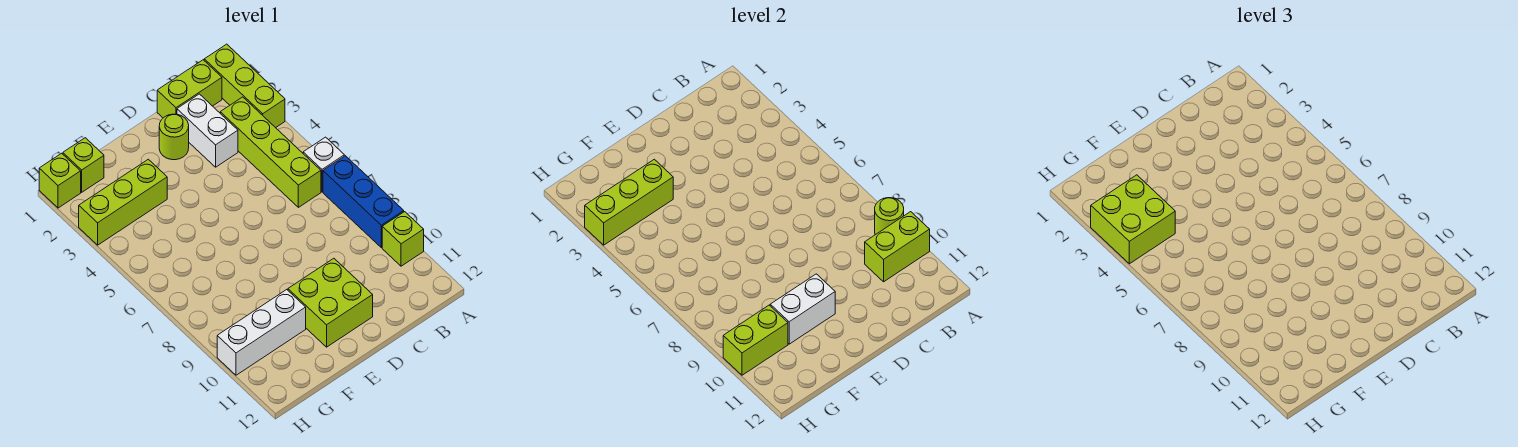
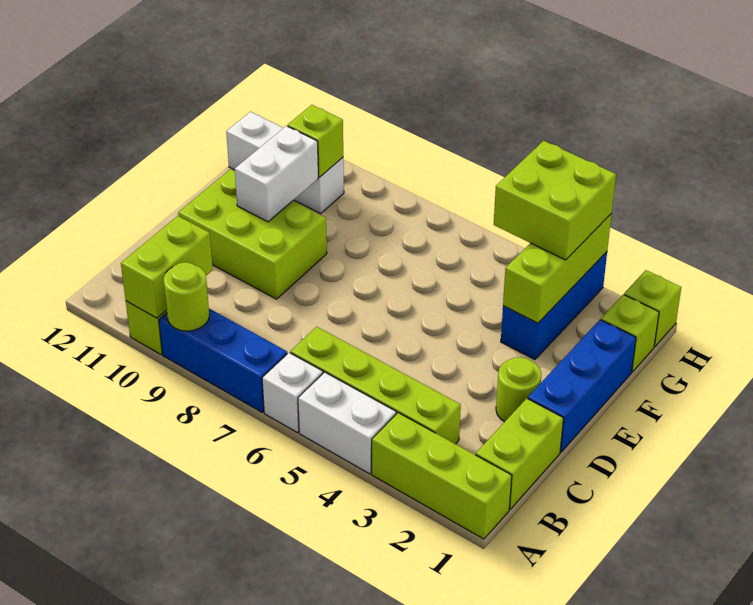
white 1x2 brick [177,94,238,167] -> white 1x2 brick moved to [298,372,396,474]
none -> blue 1x3 brick [528,320,636,452]
lime 2x2 brick [288,259,373,347] -> lime 2x3 brick [178,169,327,299]
lime 1x3 brick [79,159,167,245] -> blue 1x3 brick [501,252,607,360]
white 1x3 brick [217,290,306,375] -> white 1x3 brick turned to [226,112,344,214]
lime 1x2 brick [723,305,788,375] -> lime 1x1 brick [288,105,343,177]

